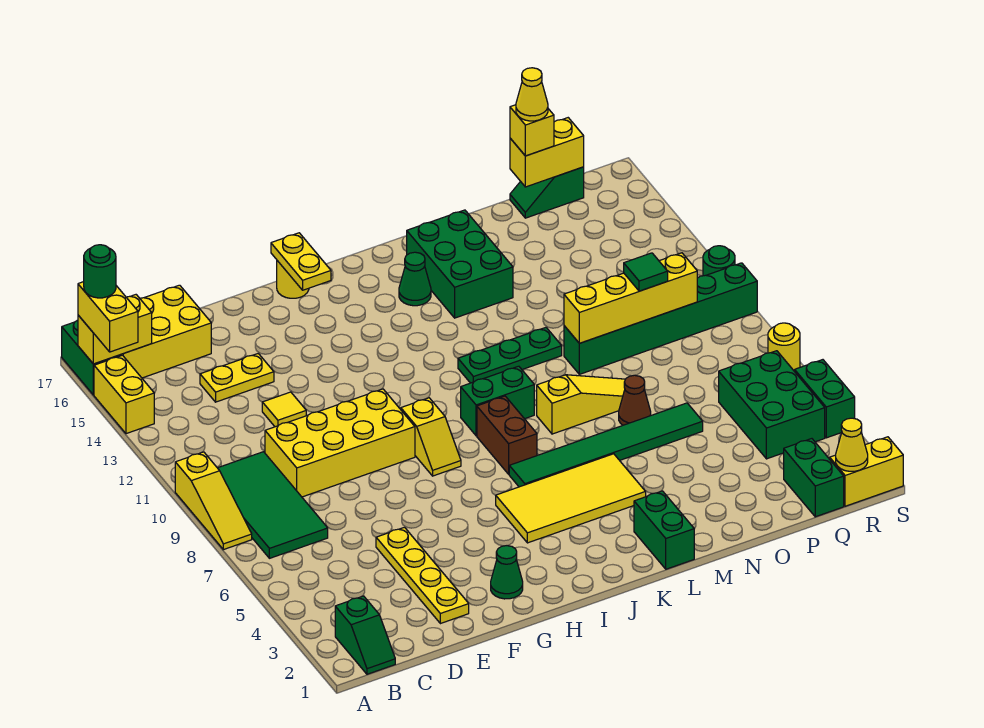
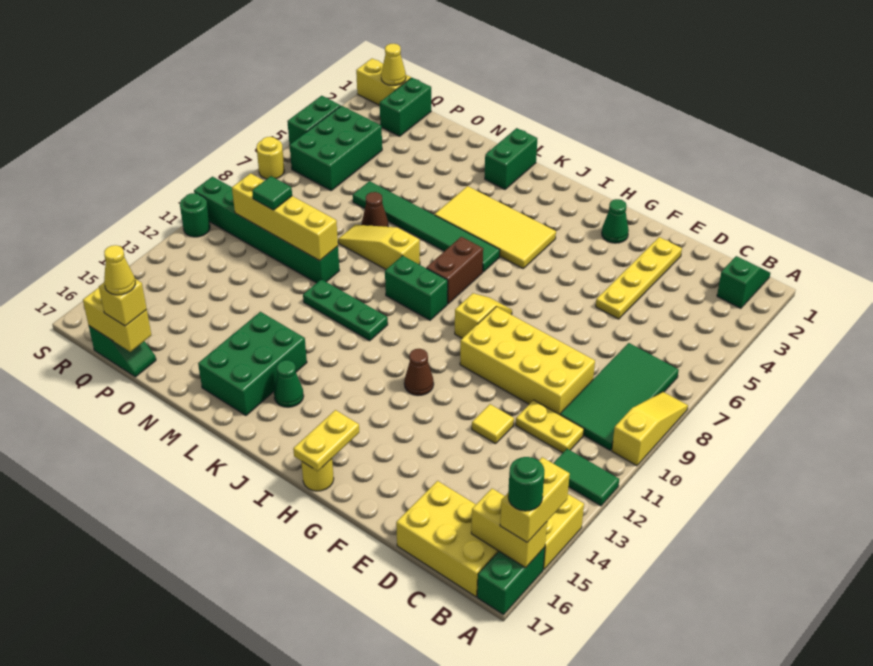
none -> green 1x2 tile [553,449,619,506]
yellow 1x2 plate [200,354,274,402] -> yellow 1x2 plate moved to [516,400,584,453]
none -> brown 1x1 cone [404,349,434,396]

